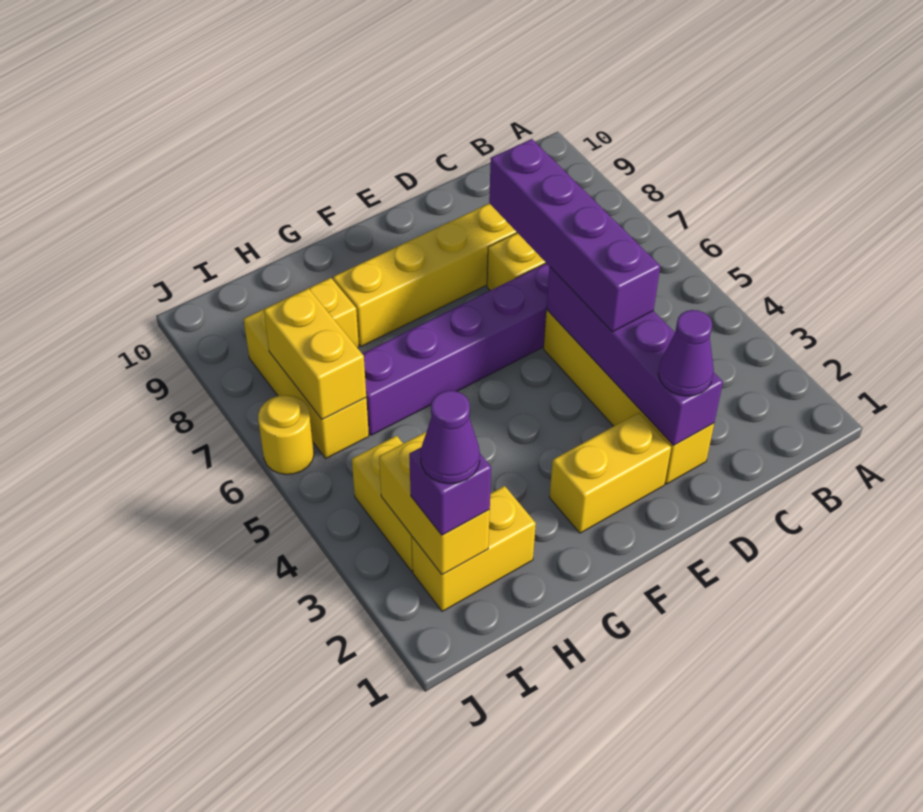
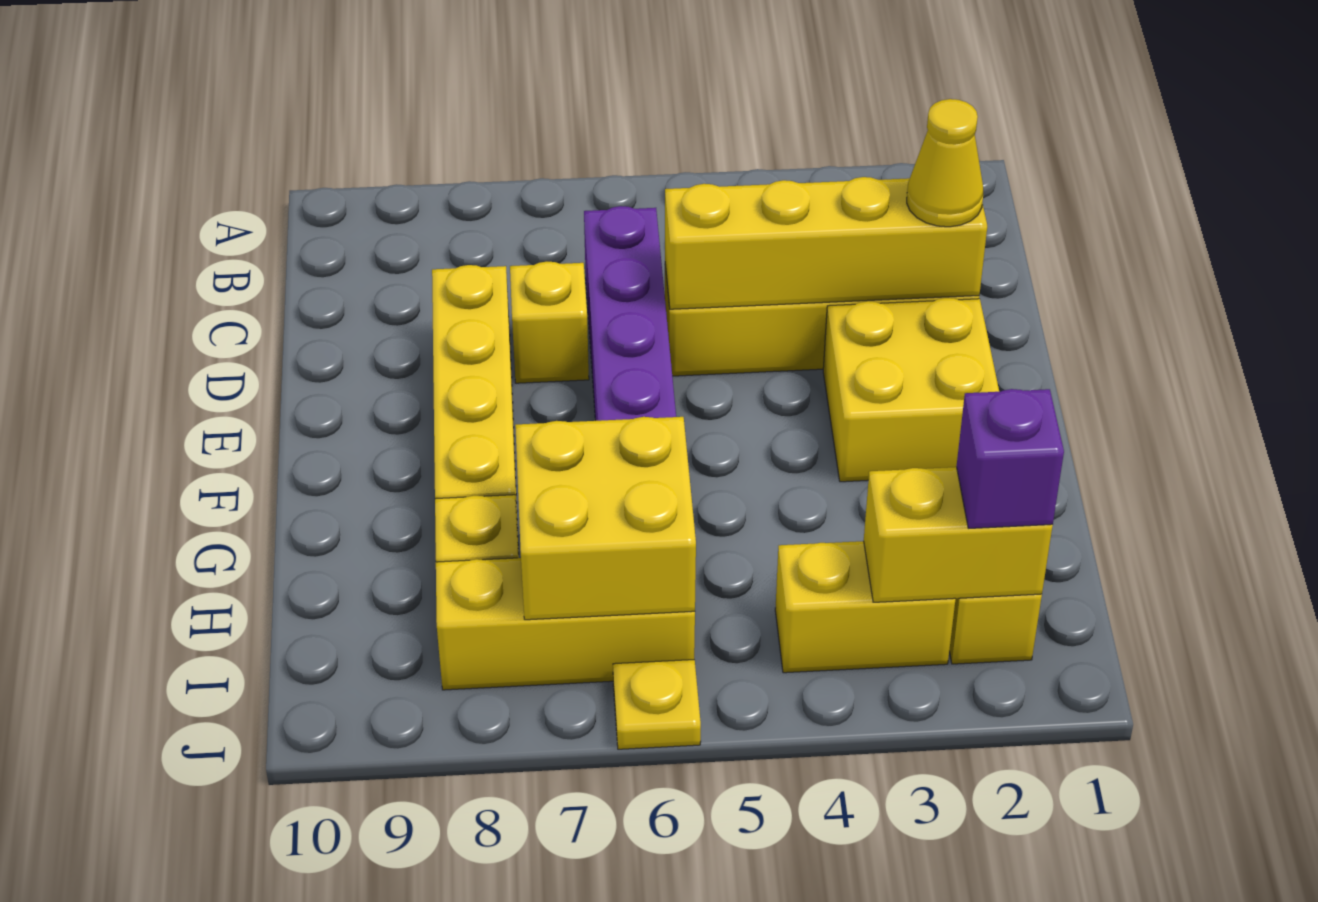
purple 1x4 brick [546,267,723,445] -> yellow 1x4 brick [665,177,987,309]
purple 1x1 cone [658,310,714,396] -> yellow 1x1 cone [907,99,983,227]
purple 1x4 brick [489,139,660,332] -> none
yellow 1x2 brick [550,413,671,533] -> yellow 2x2 brick [823,298,999,482]
purple 1x1 cone [421,391,480,484] -> none
yellow 1x2 brick [264,288,366,420] -> yellow 2x2 brick [515,417,696,620]
yellow 1x1 round brick [258,395,314,475] -> yellow 1x1 plate [613,660,701,749]

